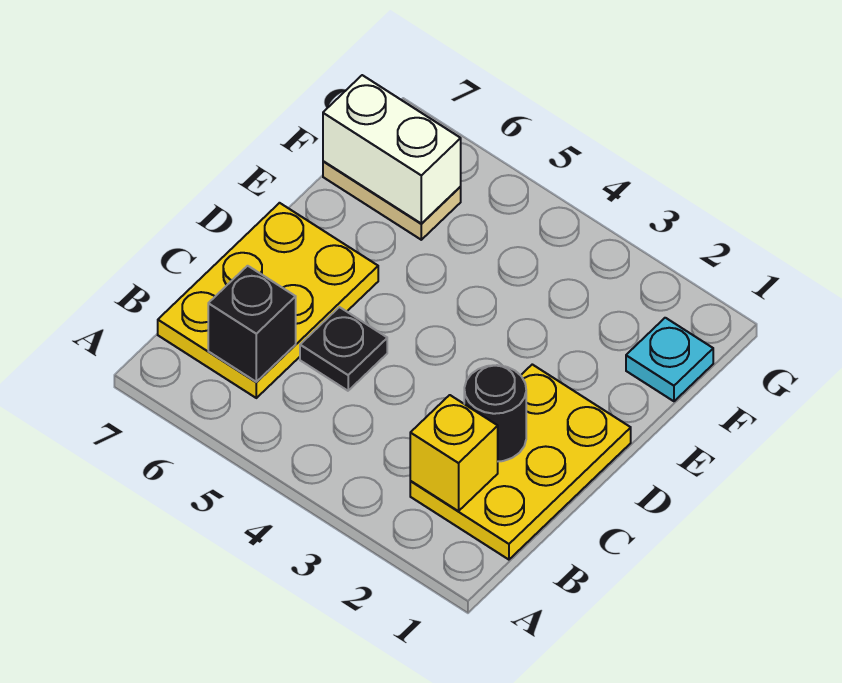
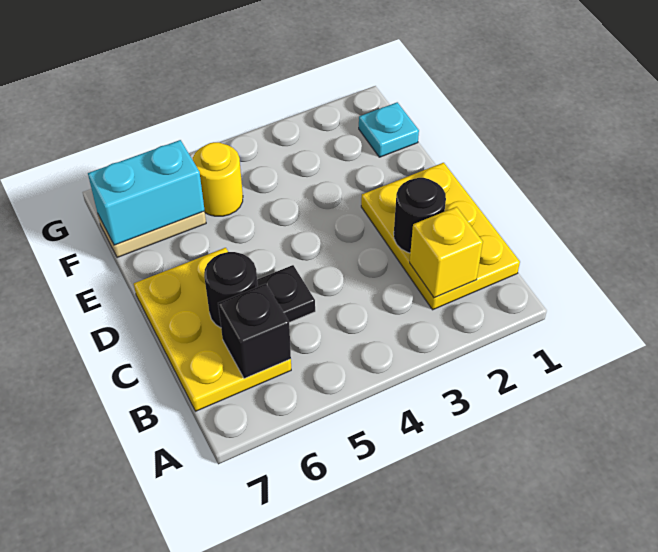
none -> black 1x1 round brick [204,252,258,328]
none -> yellow 1x1 round brick [193,142,243,216]
white 1x2 brick [323,75,461,223] -> cyan 1x2 brick [88,140,205,245]

